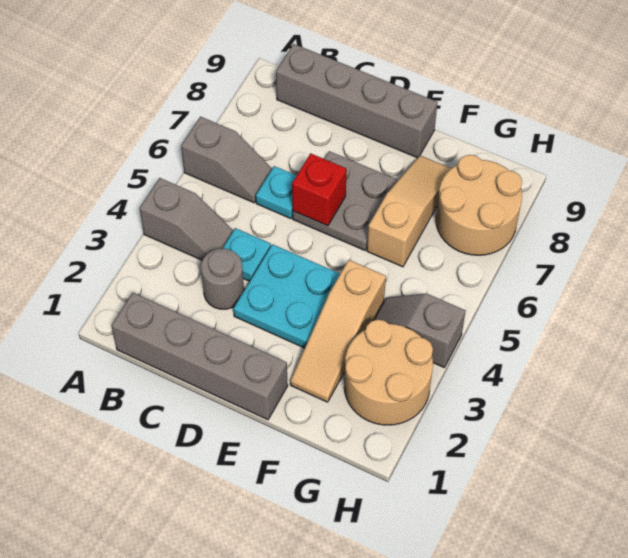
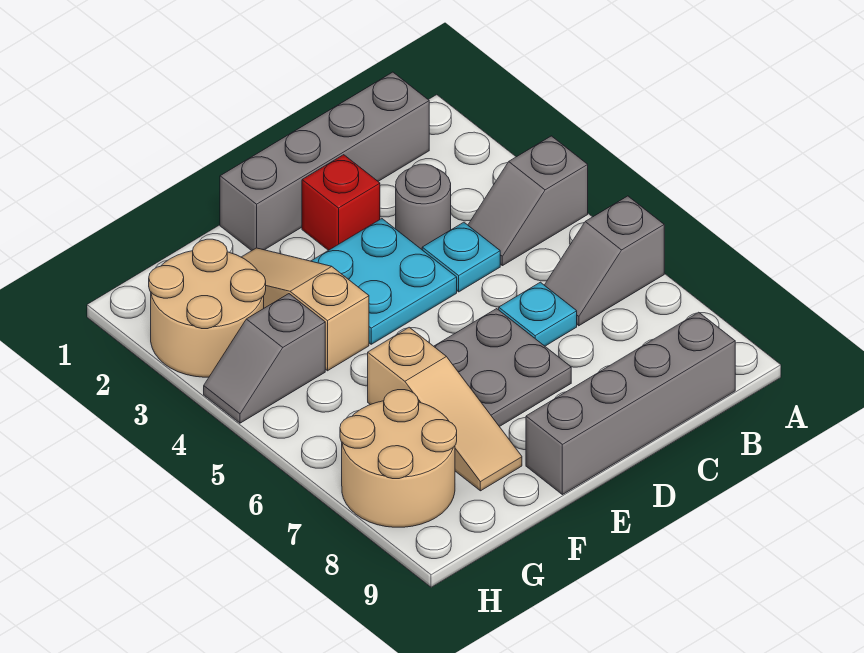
red 1x1 brick [292,153,347,226] -> red 1x1 brick moved to [302,155,380,250]
grey 1x2 slope [373,294,466,368] -> grey 1x2 slope turned to [204,294,325,423]

